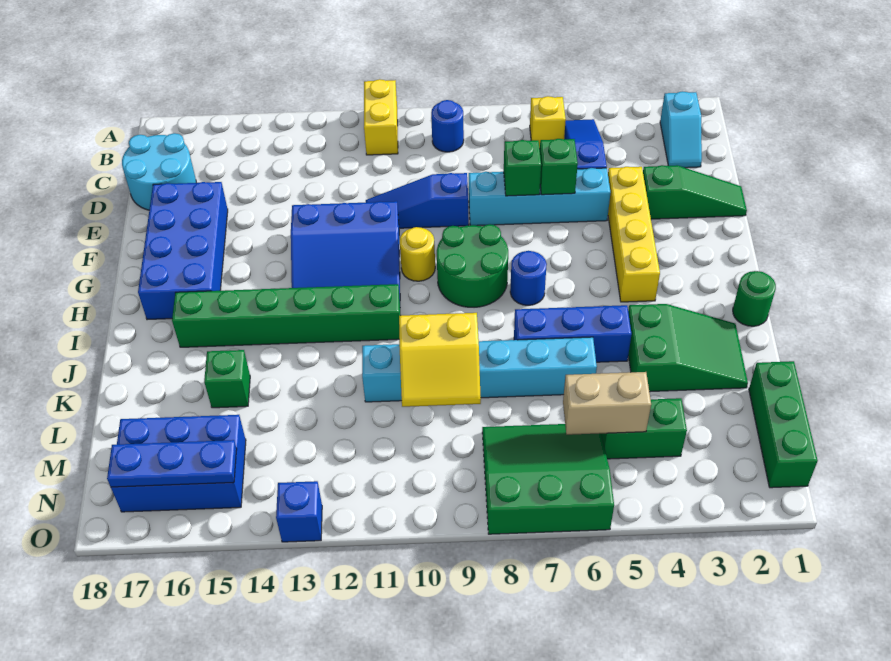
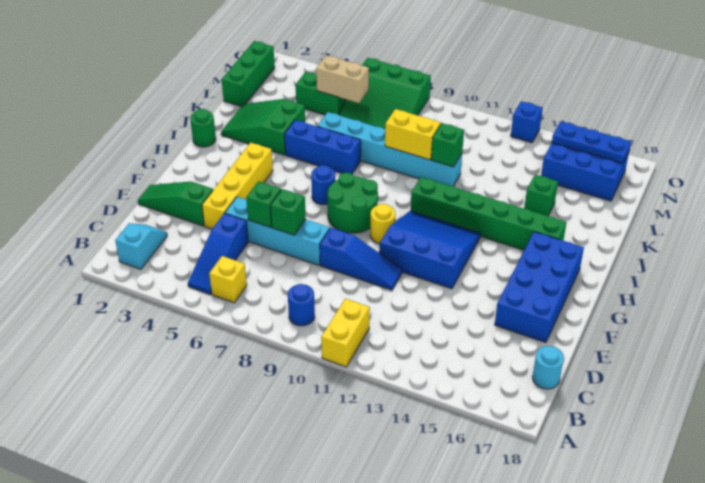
cyan 2x2 round brick [122,133,196,210] -> cyan 1x1 round brick [532,346,564,389]
none -> green 1x1 brick [431,123,464,167]

